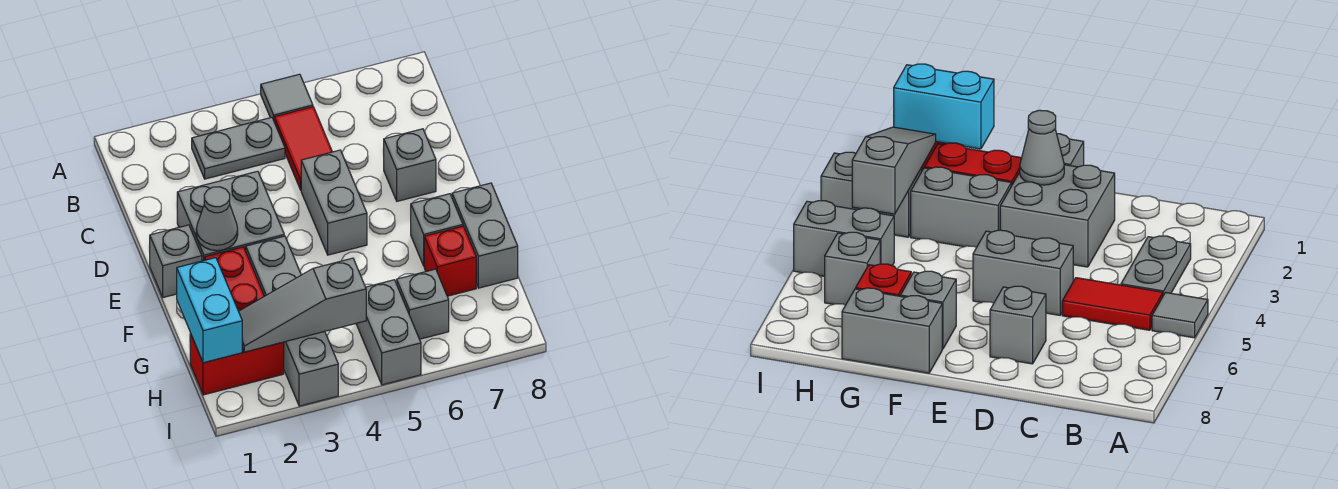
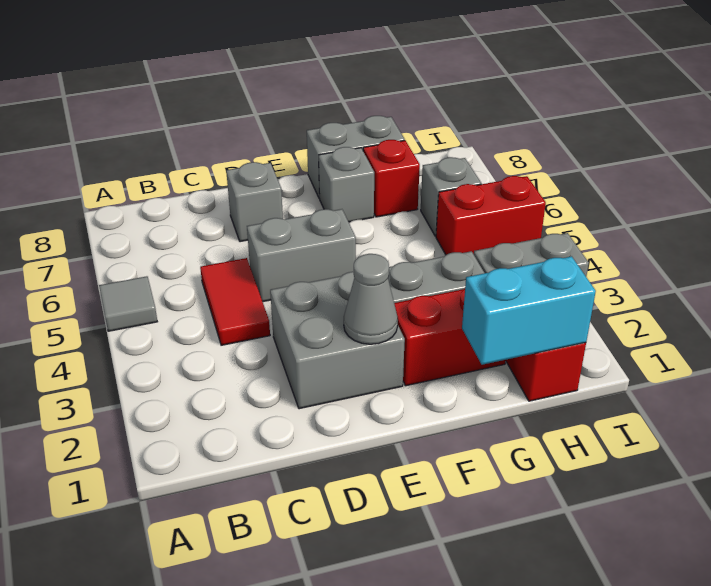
grey 1x2 plate [192,117,285,179] -> none
red 1x2 tile [274,107,332,190] -> red 1x2 tile turned to [200,258,270,345]
grey 1x1 brick [150,225,202,298] -> none
grey 1x3 slope [239,258,366,352] -> none
grey 1x2 brick [356,280,421,385] -> red 1x2 brick [436,176,546,255]

